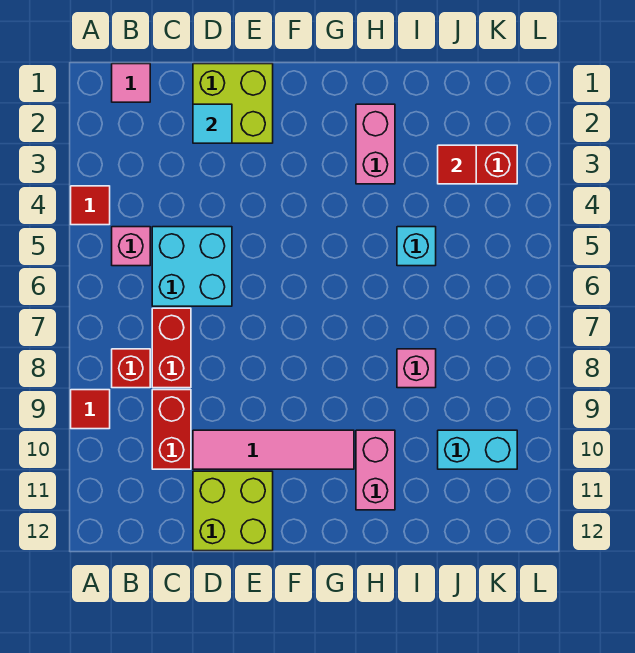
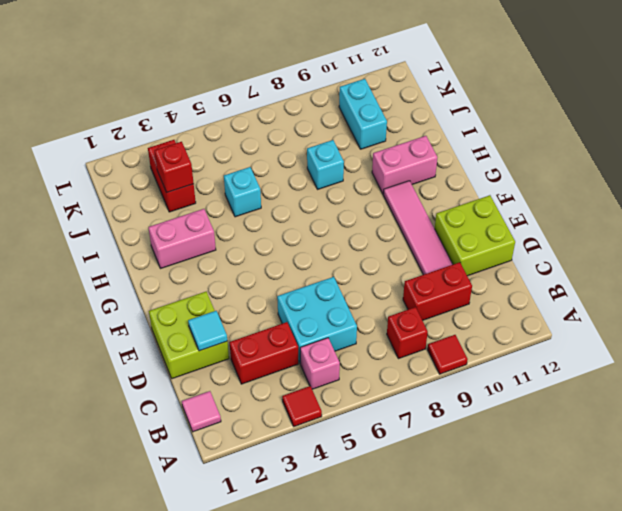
red 1x2 brick [152,308,191,388] -> red 1x2 brick moved to [230,322,298,384]
pink 1x1 brick [397,349,436,388] -> cyan 1x1 brick [307,140,344,189]
red 1x1 tile [438,145,476,184] -> red 1x1 brick [155,142,194,192]

